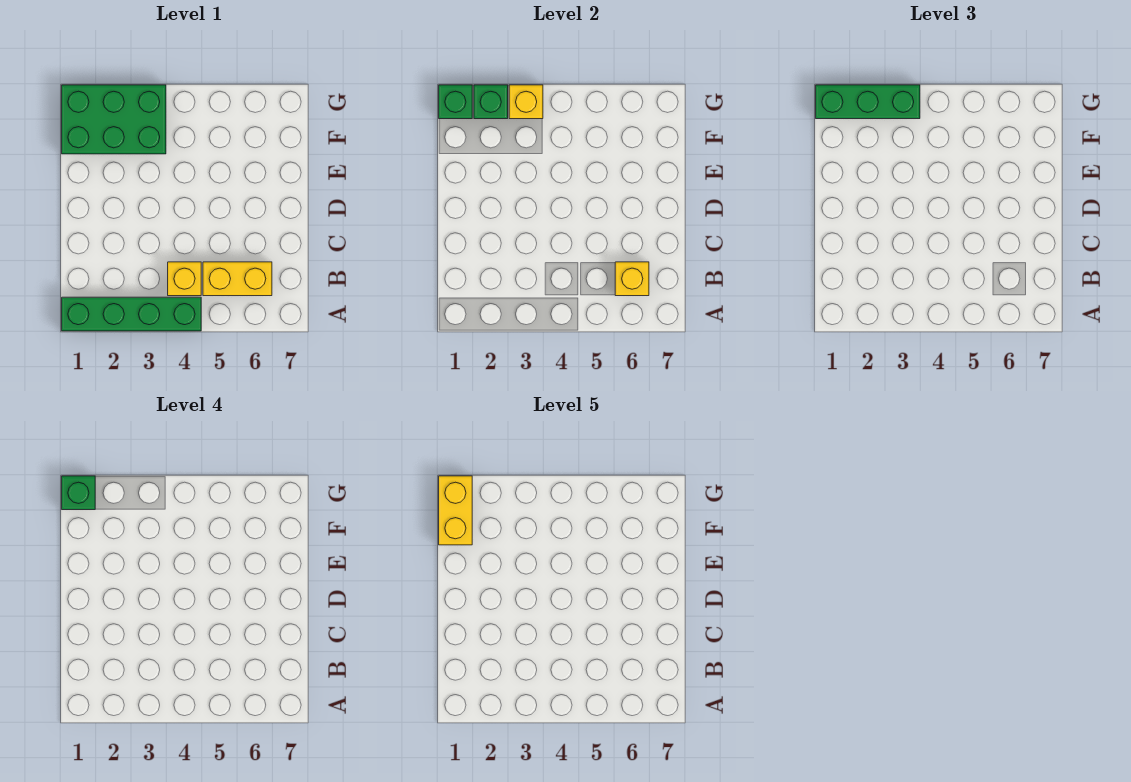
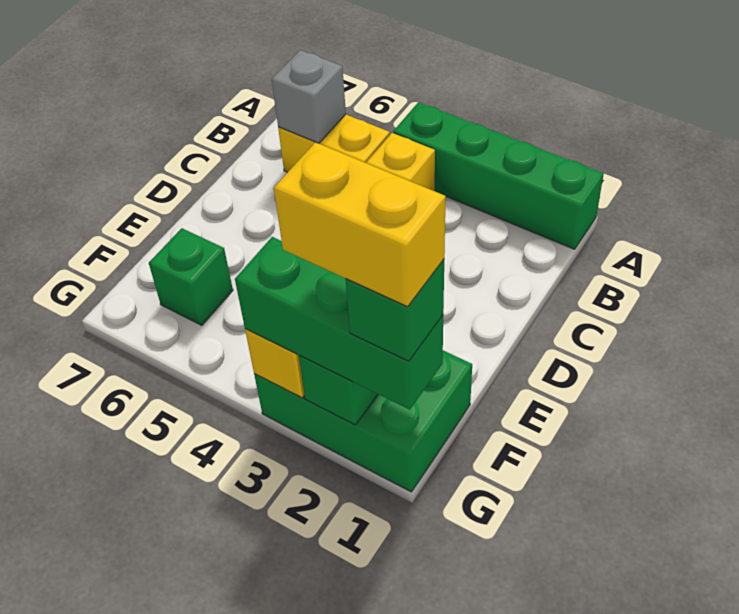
yellow 1x1 brick [615,262,649,296] -> grey 1x1 brick [272,50,346,143]
yellow 1x2 brick [439,476,472,545] -> yellow 1x2 brick turned to [274,142,446,307]
green 1x1 brick [439,85,472,119] -> green 1x1 brick moved to [149,228,233,325]

